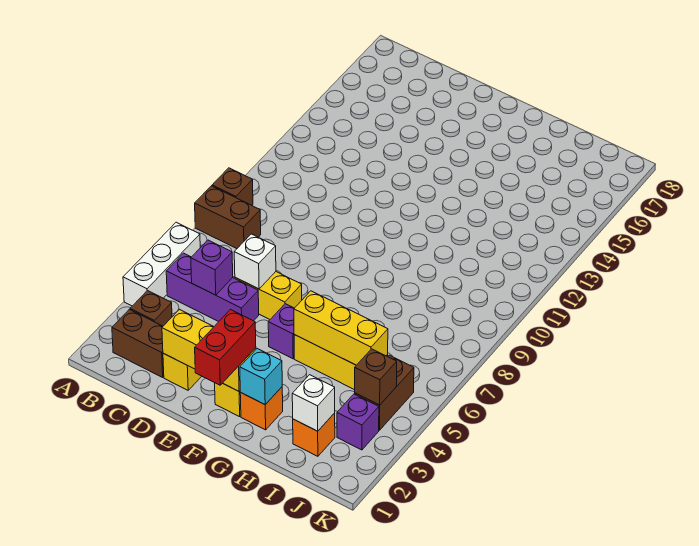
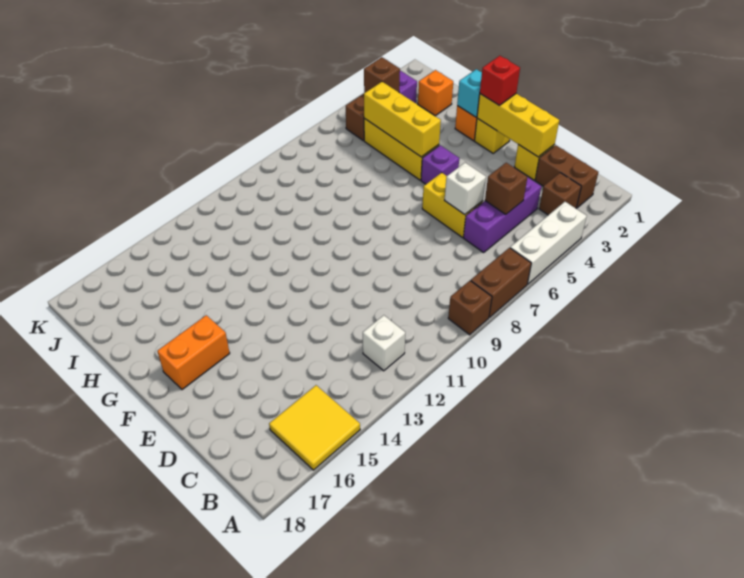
brown 1x2 brick [195,186,261,249] -> brown 1x2 brick turned to [471,248,531,317]
none -> yellow 2x2 tile [269,385,360,470]
purple 1x3 brick [166,253,259,322] -> purple 1x3 brick turned to [463,177,541,252]
purple 1x1 brick [191,240,233,295] -> brown 1x1 brick [485,163,528,214]
red 1x2 brick [195,310,256,385] -> red 1x1 brick [480,56,520,105]
none -> orange 1x2 brick [157,315,230,390]
white 1x1 brick [292,375,335,431] -> white 1x1 brick moved to [363,315,405,371]

